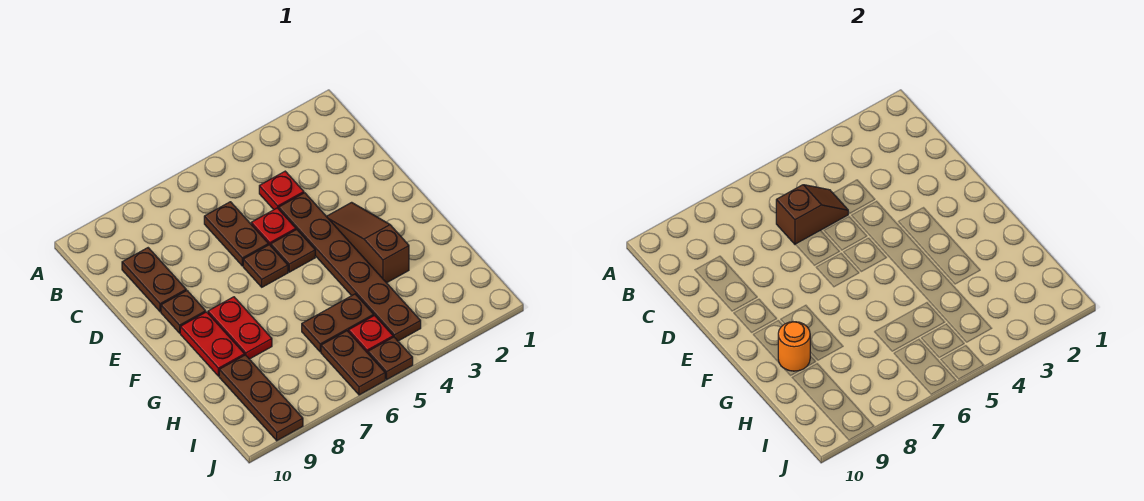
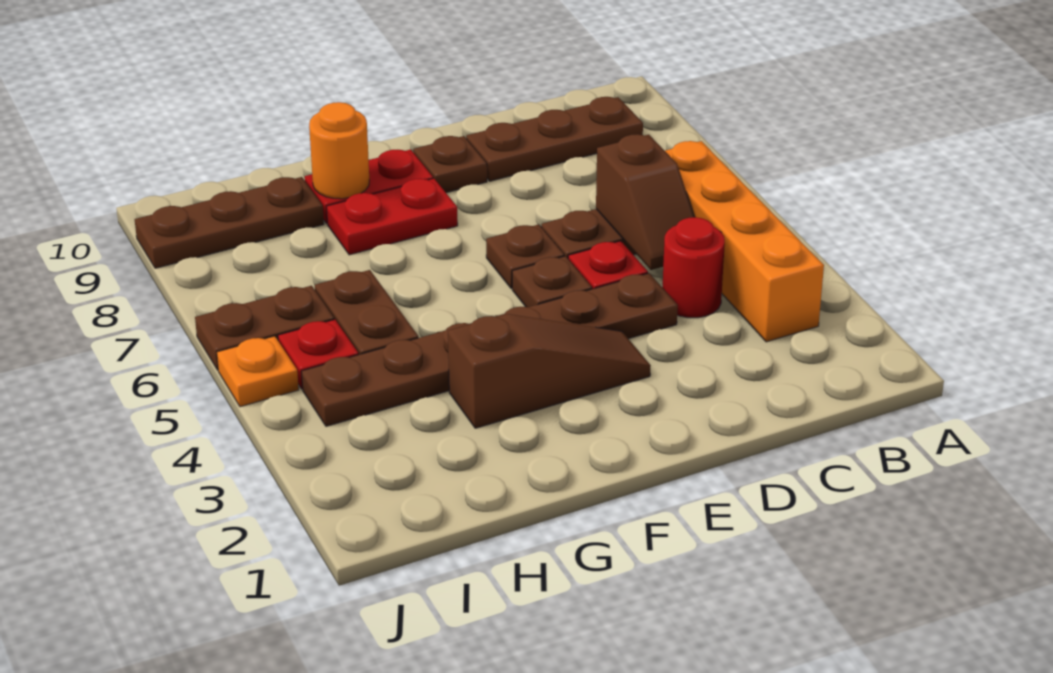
none -> orange 1x4 brick [665,141,824,342]
red 1x1 plate [259,171,304,209] -> red 1x1 round brick [662,217,725,318]
brown 1x2 plate [122,248,186,312] -> brown 1x3 plate [466,97,643,181]
brown 1x1 plate [368,337,413,380] -> orange 1x1 plate [217,336,299,407]

